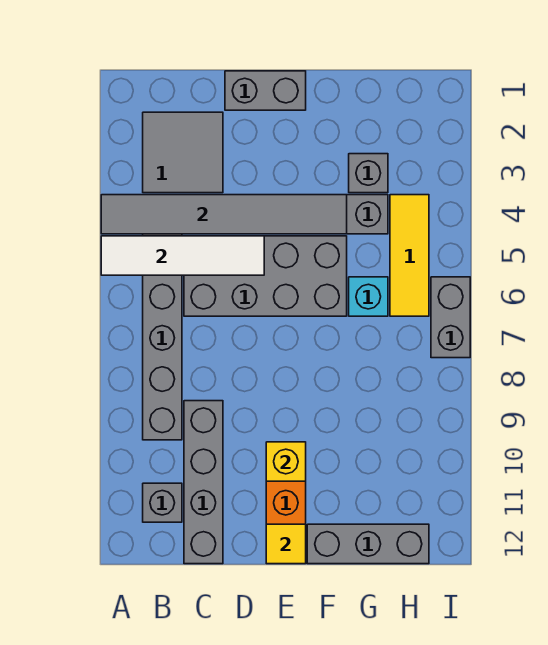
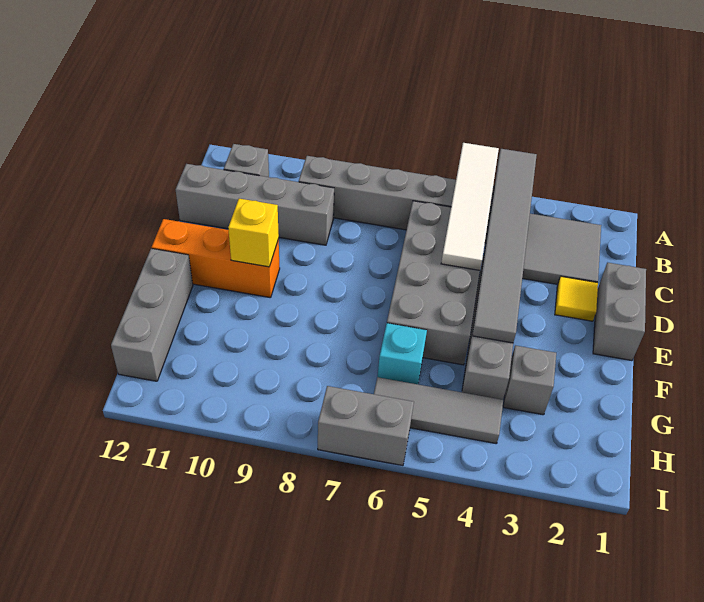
yellow 1x1 tile [266,524,306,564] -> yellow 1x1 tile moved to [555,276,598,321]
yellow 1x3 tile [390,195,429,316] -> grey 1x3 tile [374,377,503,444]

